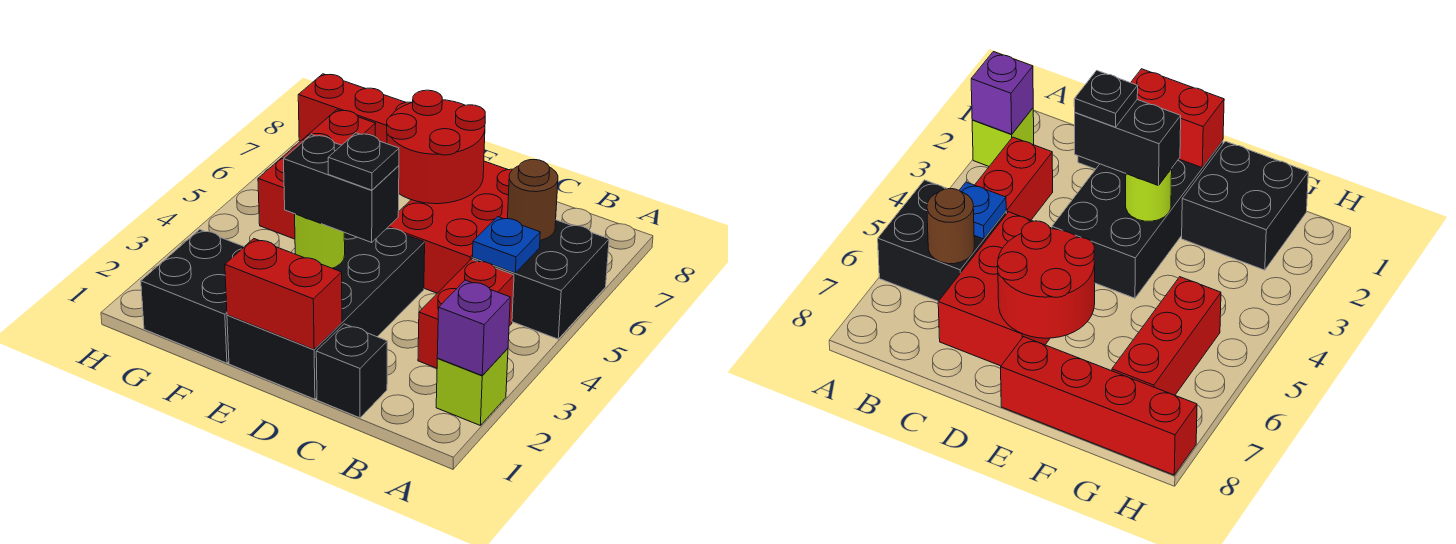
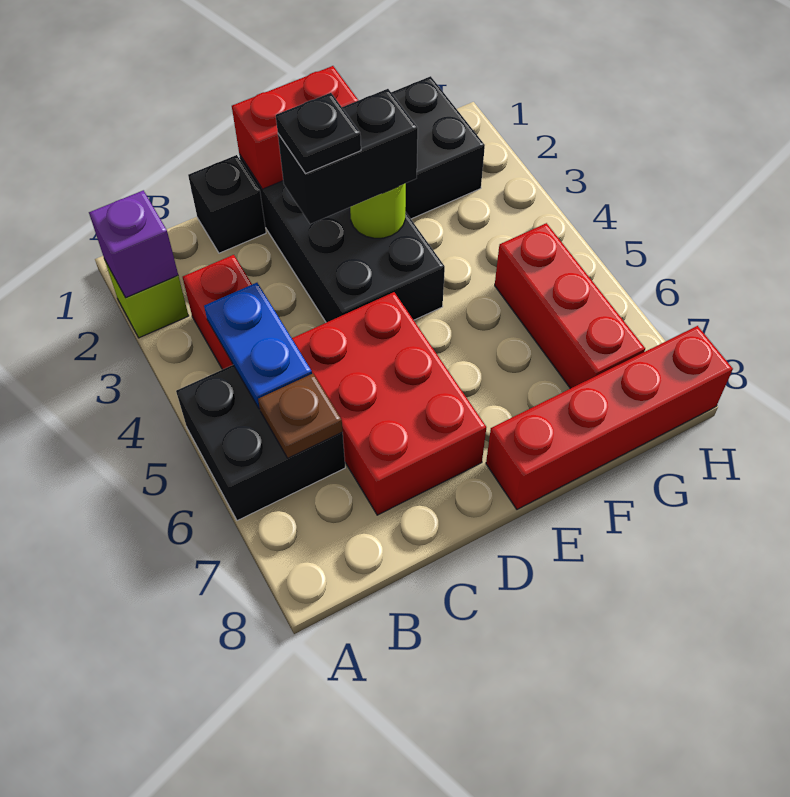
blue 1x1 plate [472,217,540,273] -> blue 1x2 plate [204,283,312,409]
brown 1x1 round brick [508,160,558,240] -> brown 1x1 plate [258,374,343,458]
red 2x2 round brick [387,90,485,204] -> none

